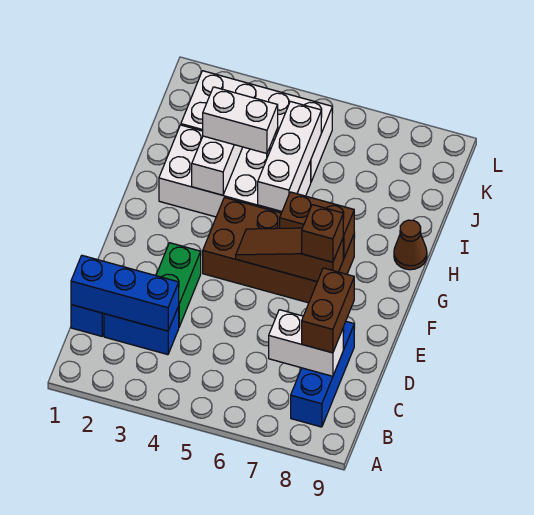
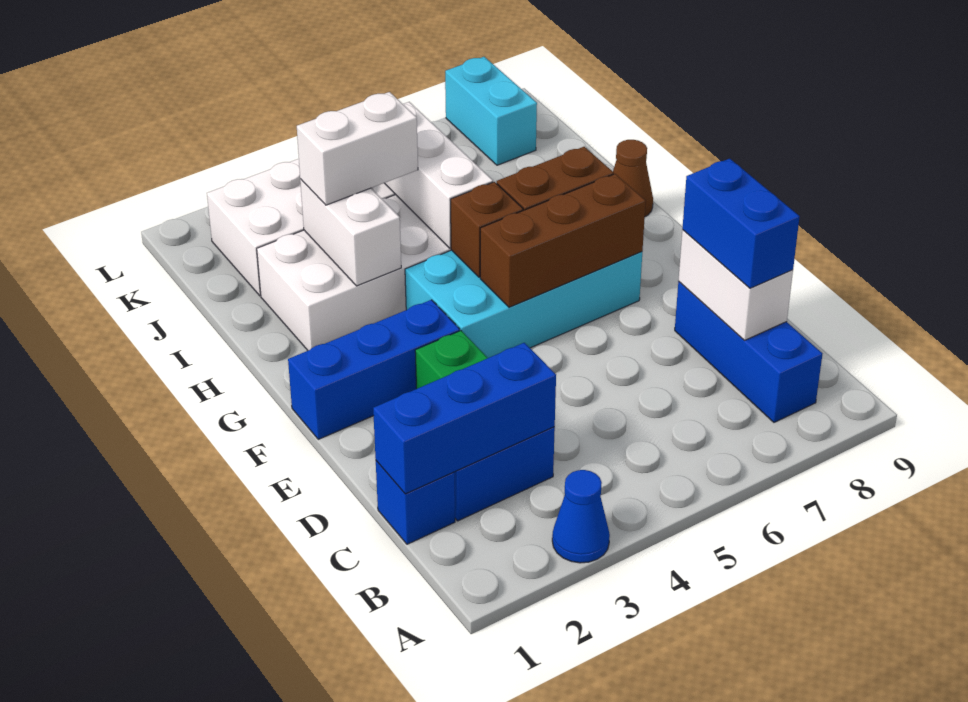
none -> blue 1x1 cone [552,470,610,563]
white 1x2 brick [269,310,343,376] -> white 1x2 brick turned to [678,230,793,340]
brown 1x2 brick [302,268,354,353] -> blue 1x2 brick [682,159,800,288]
none -> blue 1x3 brick [288,300,460,439]
brown 2x4 brick [203,198,354,303] -> cyan 2x4 brick [405,250,642,358]
brown 1x3 slope [236,228,343,282] -> brown 1x3 brick [480,174,646,307]
brown 1x1 brick [302,205,343,262] -> brown 1x1 brick moved to [451,182,523,277]
none -> cyan 1x2 brick [445,57,537,165]

